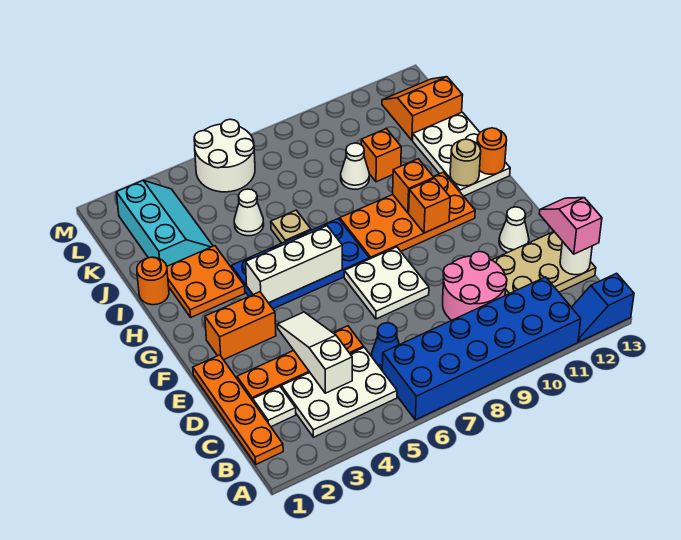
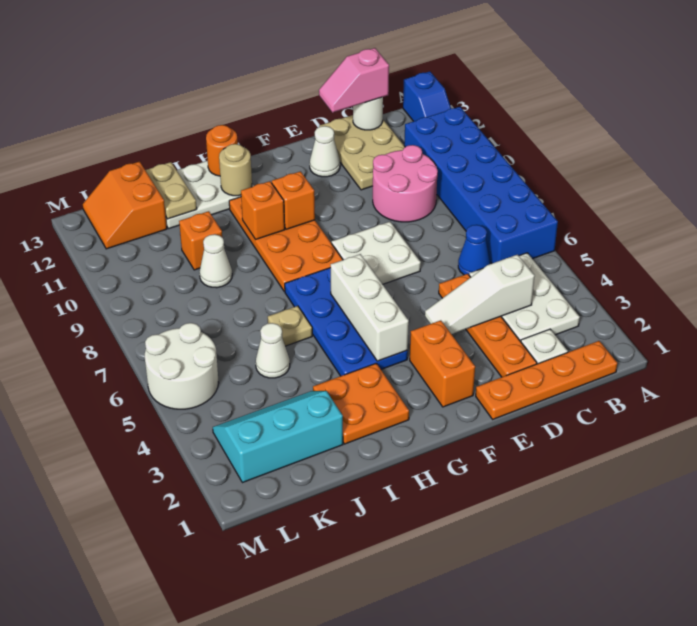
orange 1x1 round brick [137,257,169,305] -> none
none -> tan 1x2 plate [145,162,197,219]

